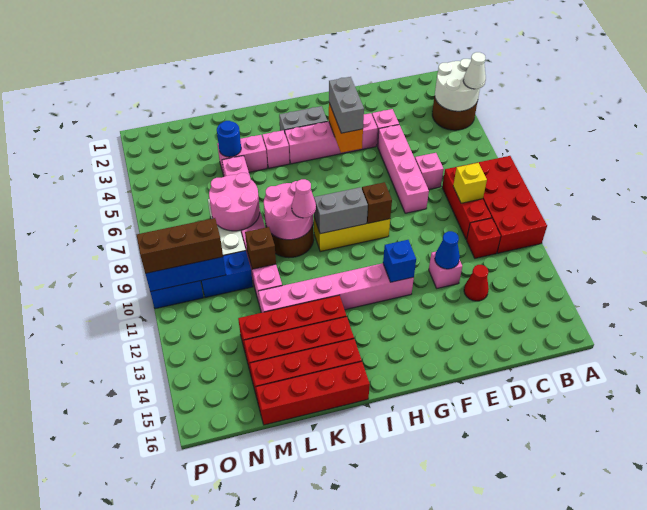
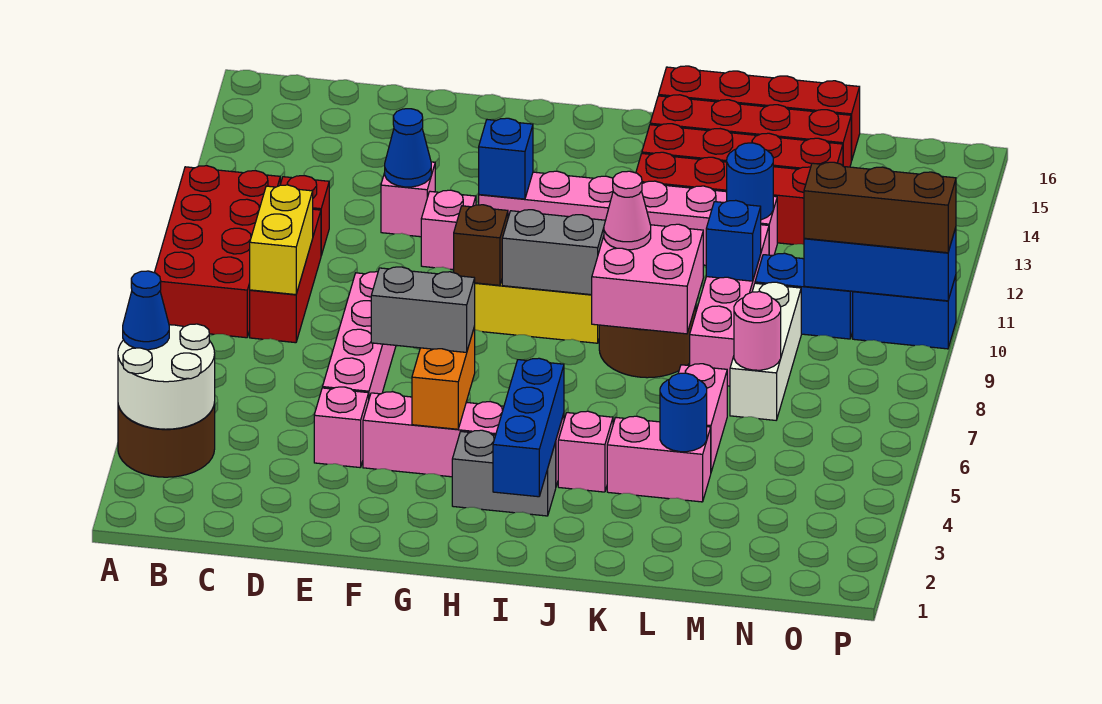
white 1x1 cone [463,52,486,89] -> blue 1x1 cone [123,271,169,350]
yellow 1x1 brick [453,163,487,203] -> yellow 1x2 brick [250,185,313,295]
pink 1x1 brick [415,153,443,189] -> pink 1x1 brick moved to [421,190,476,270]
red 1x1 cone [464,265,489,301] -> none
grey 1x2 brick [329,77,364,133] -> grey 1x2 brick turned to [371,267,475,352]
none -> blue 1x3 brick [493,358,564,497]
pink 2x2 round brick [264,181,313,240] -> pink 2x2 brick [592,224,703,334]
pink 2x2 round brick [209,173,260,231] -> pink 1x1 round brick [734,291,781,370]
brown 1x1 brick [245,227,276,269] -> blue 1x1 brick [706,200,761,281]
none -> blue 1x1 round brick [727,143,773,220]

